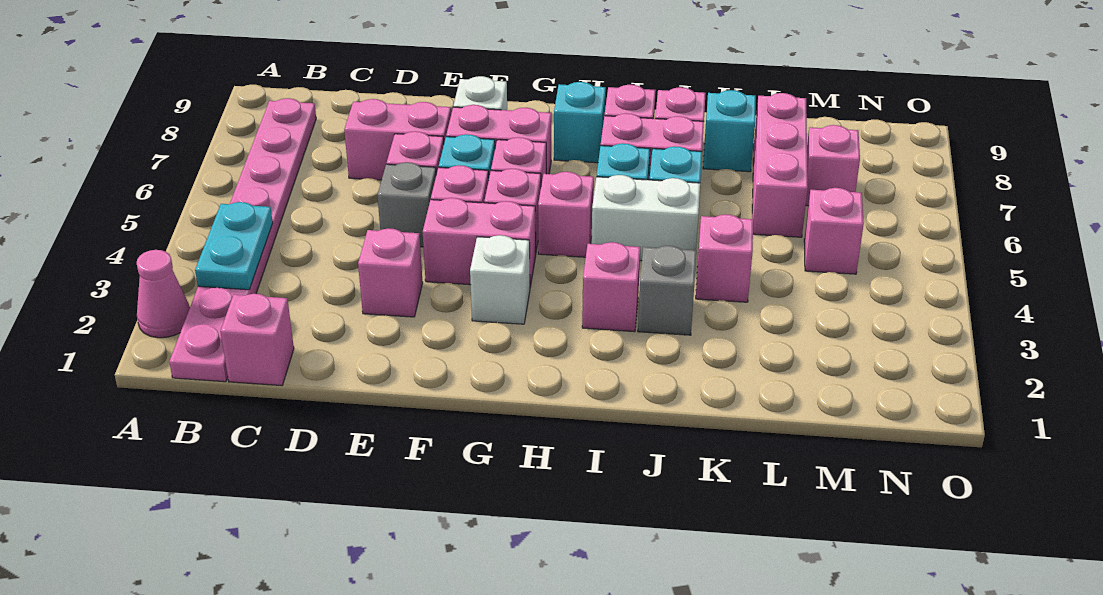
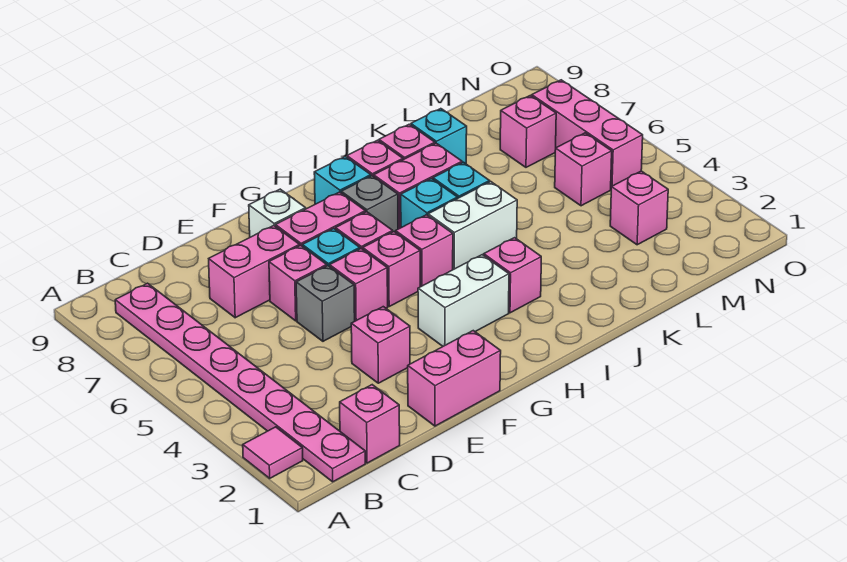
pink 1x1 cone [137,250,190,338] -> pink 1x1 tile [243,427,303,478]
cyan 1x2 plate [195,202,273,290] -> none
pink 1x2 brick [423,198,536,287] -> pink 1x2 brick moved to [408,331,501,426]
white 1x1 brick [470,235,530,324] -> white 1x2 brick [418,255,509,346]
grey 1x1 brick [638,246,696,335] -> grey 1x1 brick moved to [341,176,398,232]
pink 1x1 brick [696,214,753,302] -> pink 1x1 brick moved to [610,171,668,245]
pink 1x3 brick [752,93,808,237] -> pink 1x3 brick moved to [532,80,643,187]

